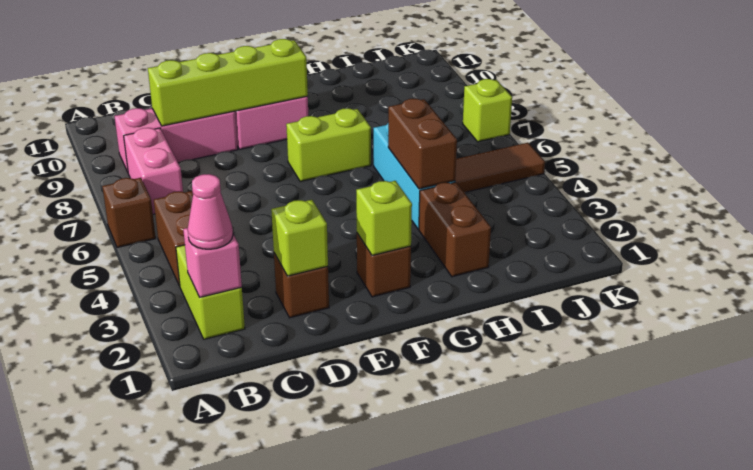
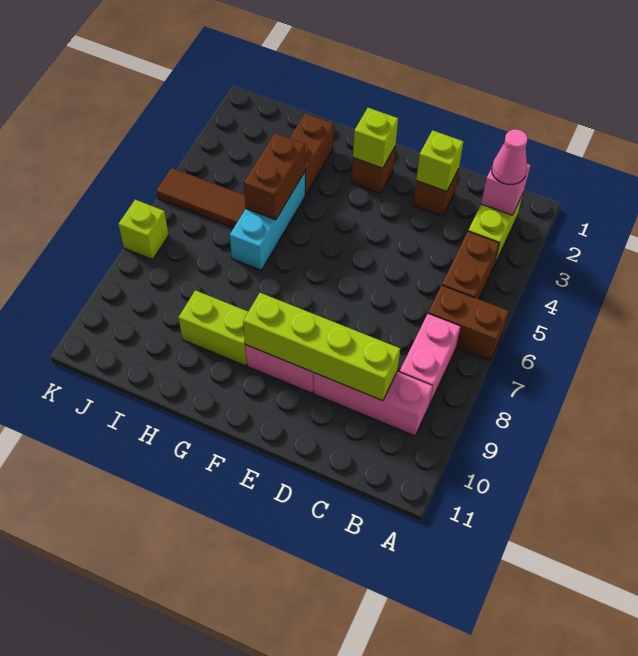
brown 1x1 brick [102,178,156,248] -> brown 1x2 brick [428,285,509,360]
lime 1x2 brick [286,108,371,182] -> lime 1x2 brick moved to [179,290,248,366]

